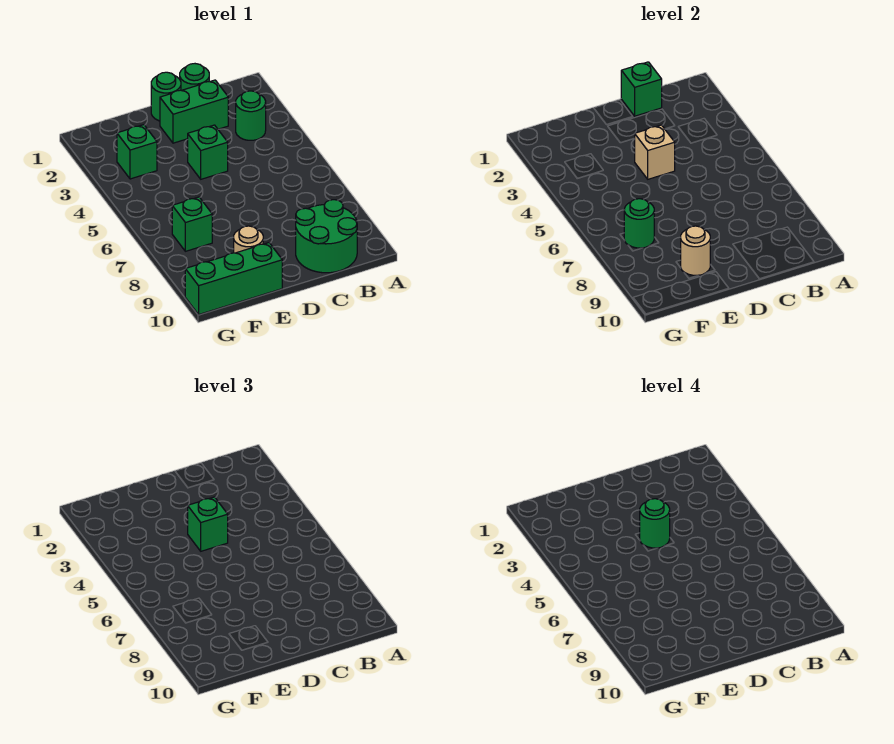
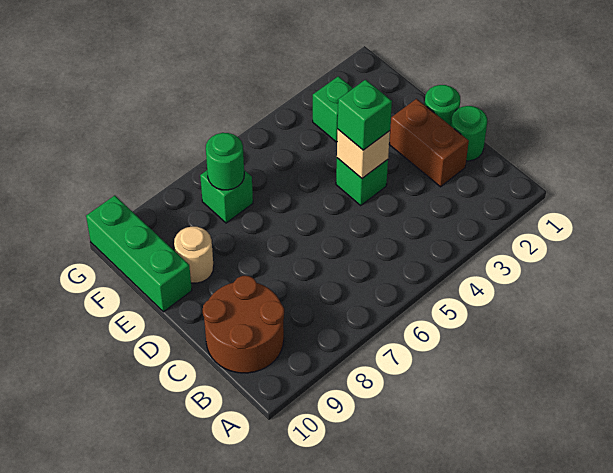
green 1x1 round brick [236,91,266,140] -> none
green 2x2 round brick [296,200,357,273] -> brown 2x2 round brick [203,276,284,373]
green 1x1 brick [621,62,662,116] -> none
green 1x2 brick [160,80,228,143] -> brown 1x2 brick [389,99,469,187]
green 1x1 round brick [640,499,670,548] -> none
tan 1x1 round brick [681,226,710,276] -> none

